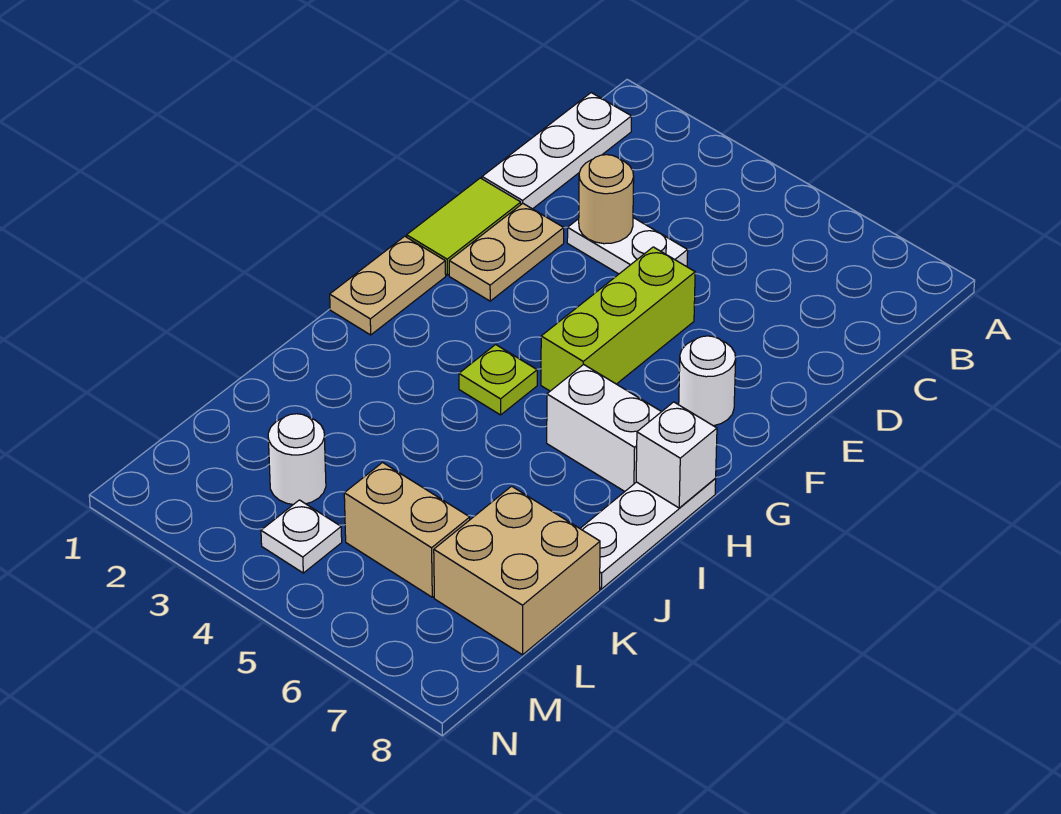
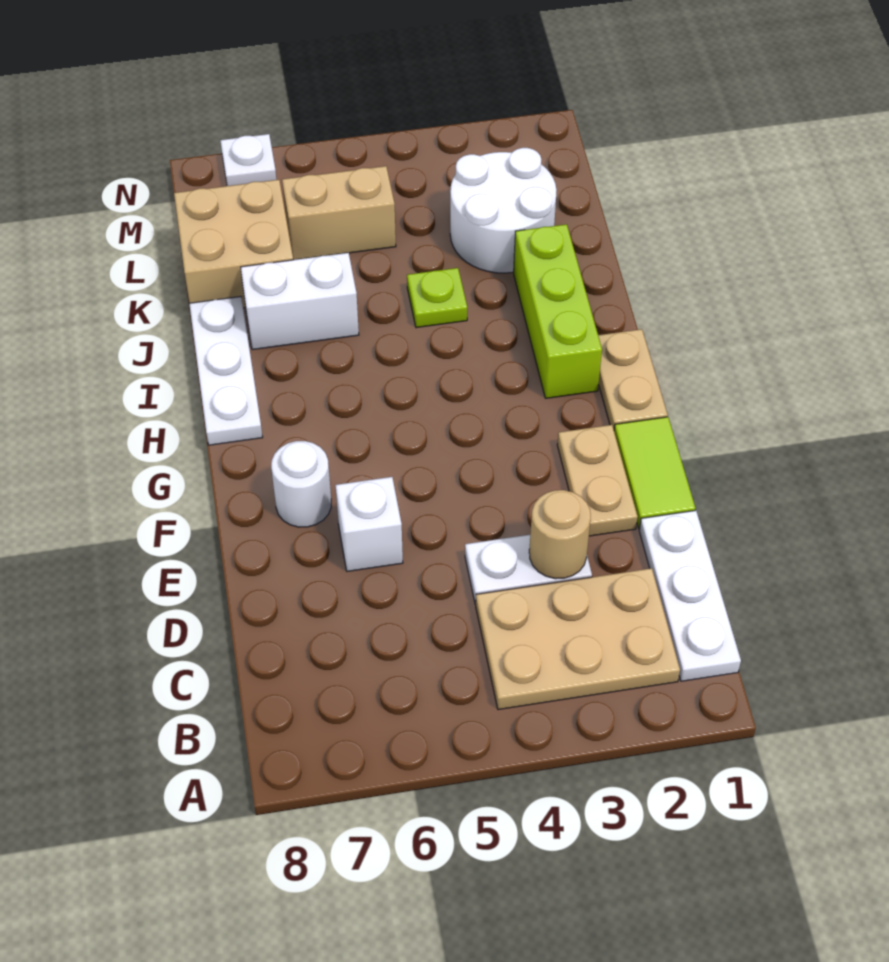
none -> tan 2x3 plate [476,568,680,710]
lime 1x3 brick [541,247,695,391] -> lime 1x3 brick moved to [514,224,602,398]
lime 1x1 plate [459,345,537,415] -> lime 1x1 plate moved to [407,268,467,328]
white 1x2 brick [547,364,661,491] -> white 1x2 brick moved to [241,253,359,350]
white 1x1 brick [636,402,717,508] -> white 1x1 brick moved to [335,477,403,571]
white 1x1 round brick [268,414,326,505] -> white 2x2 round brick [450,148,557,273]
white 1x1 plate [261,500,342,573] -> white 1x1 plate moved to [220,134,276,186]

